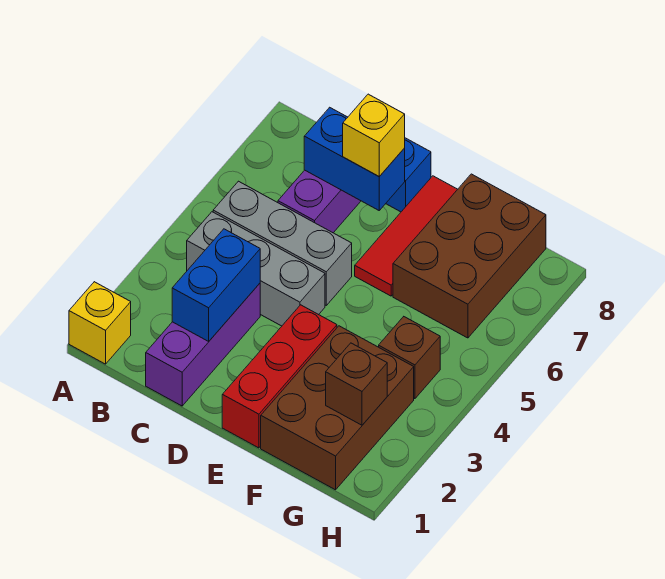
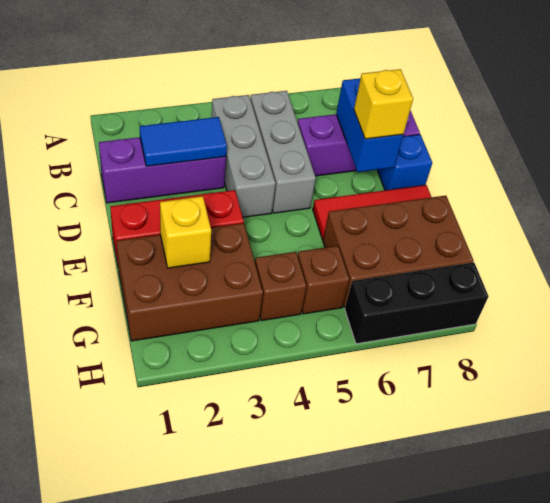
yellow 1x1 brick [69,282,131,364] -> yellow 1x1 brick moved to [160,196,211,268]
blue 1x2 brick [172,229,260,341] -> blue 1x2 tile [140,117,227,166]
brown 1x1 brick [326,343,387,425] -> brown 1x1 brick moved to [298,246,349,314]
none -> black 1x3 brick [345,262,489,344]

